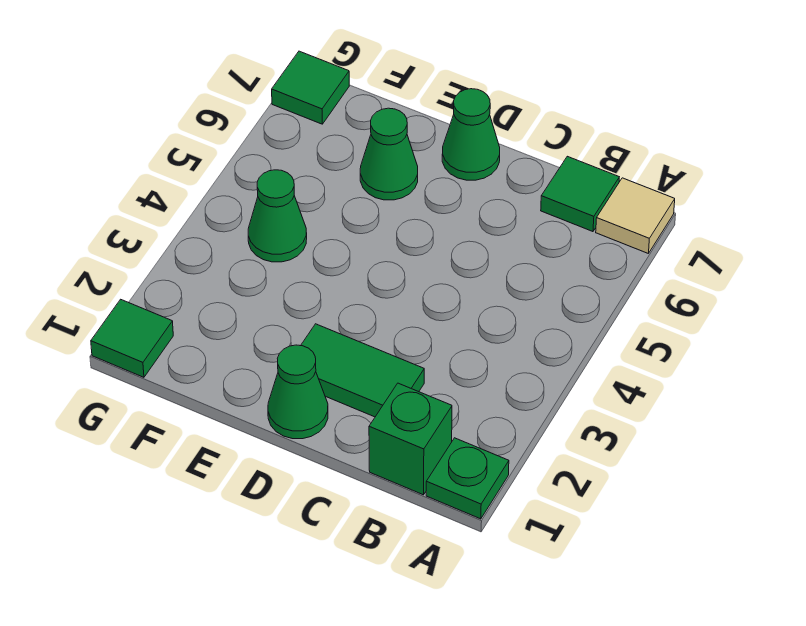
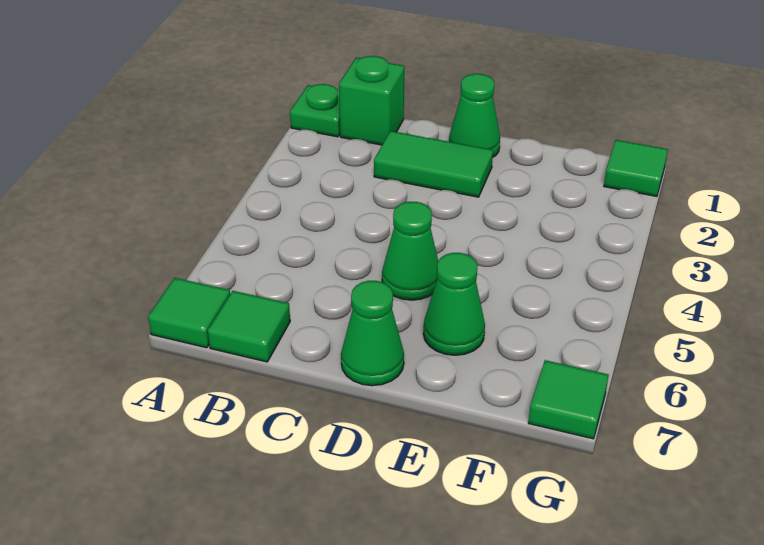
tan 1x1 tile [596,178,675,254] -> green 1x1 tile [148,278,230,348]
green 1x1 cone [248,170,307,262] -> green 1x1 cone moved to [382,202,438,300]

